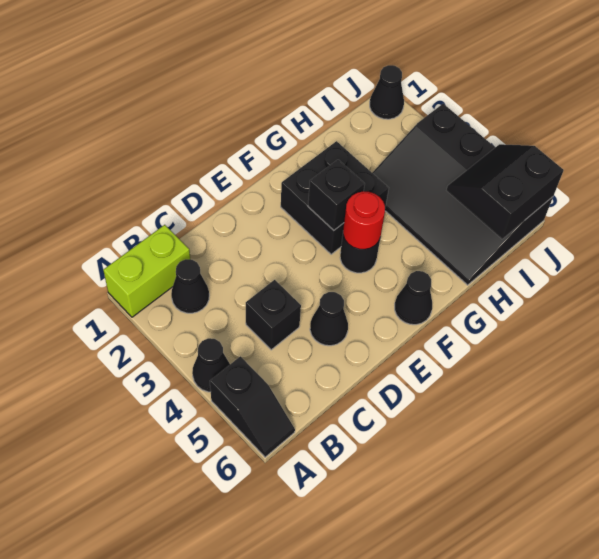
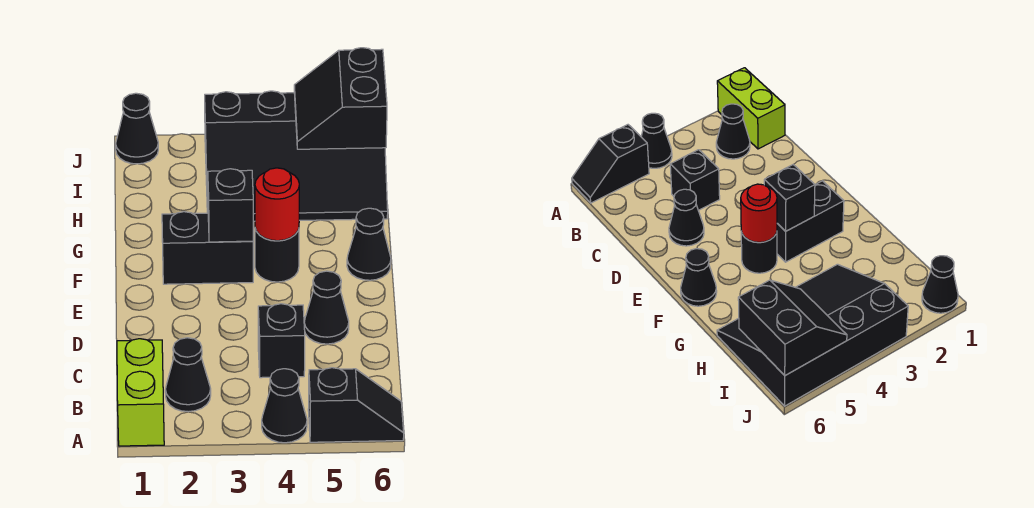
black 2x2 brick [281,141,389,254] -> black 1x2 brick [162,212,253,284]

